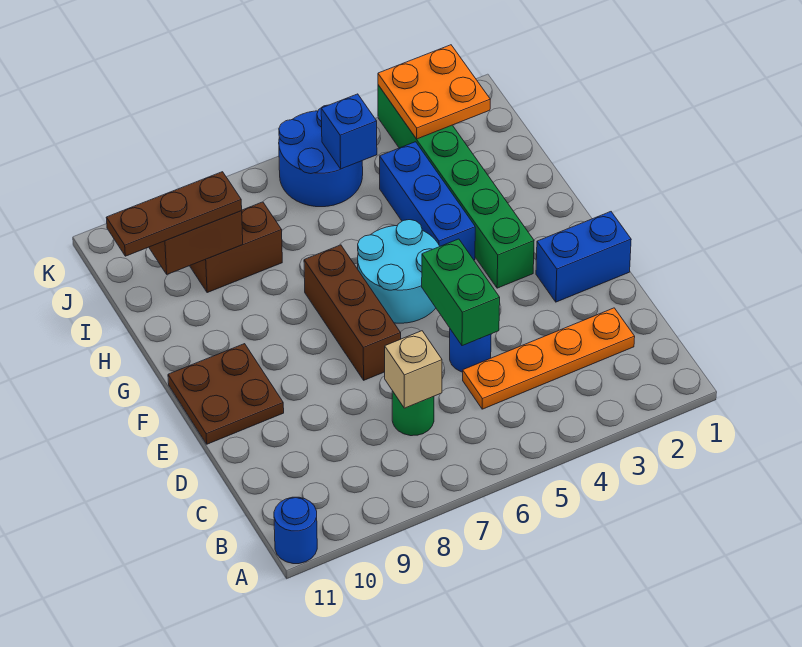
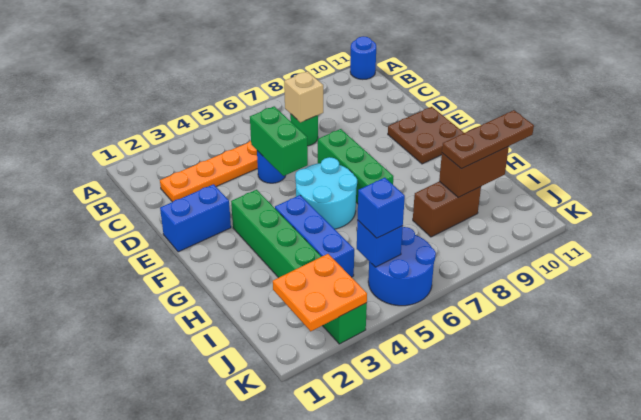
brown 1x3 brick [304,245,401,380] -> green 1x3 brick [318,129,393,204]
none -> blue 1x1 brick [357,178,405,238]

